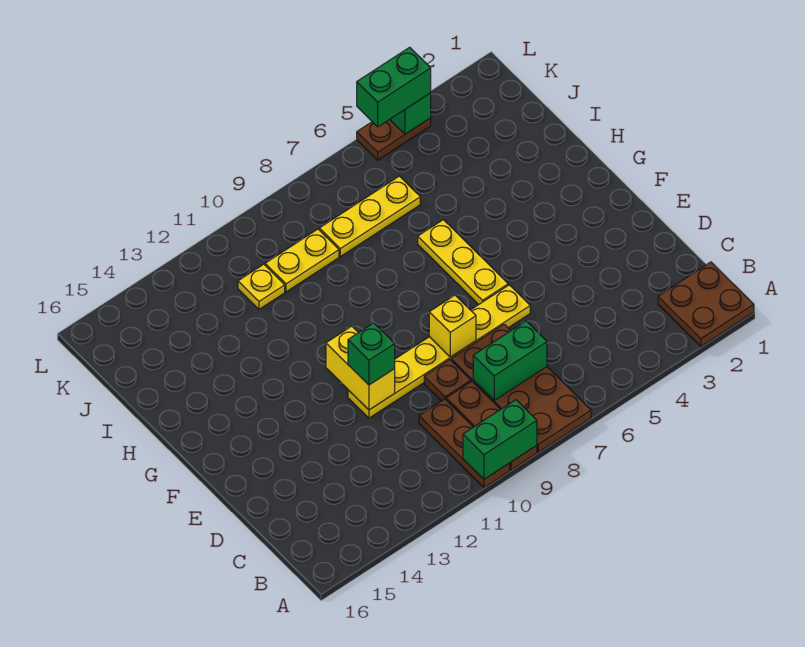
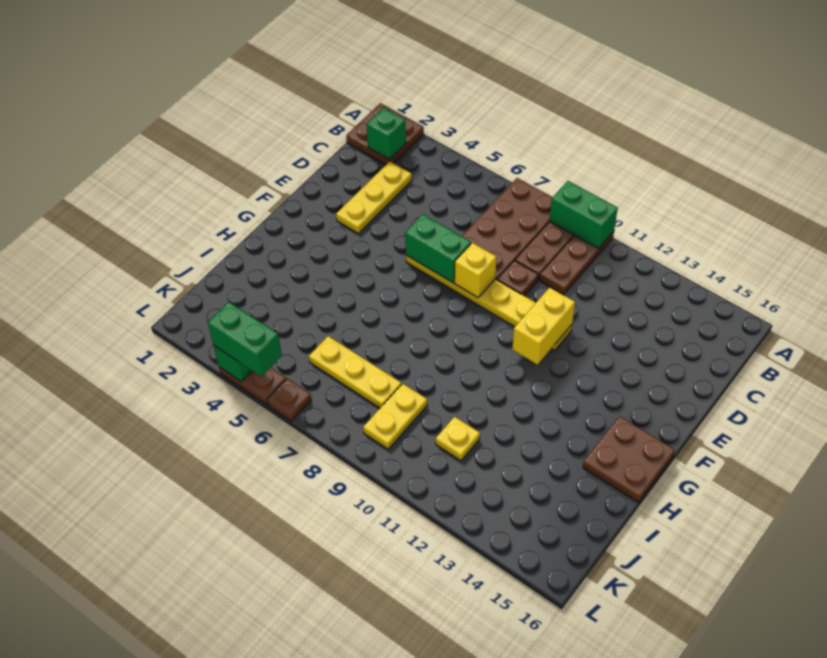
green 1x2 brick [473,321,547,400] -> green 1x2 brick moved to [405,214,471,283]
green 1x1 brick [348,323,395,385] -> green 1x1 brick moved to [367,108,406,159]
yellow 1x3 plate [418,220,508,305] -> yellow 1x3 plate moved to [336,161,412,234]
none -> brown 2x2 plate [583,416,675,502]
yellow 1x2 plate [265,229,339,292] -> yellow 1x2 plate turned to [363,384,427,449]
none -> brown 1x1 plate [267,379,312,421]

